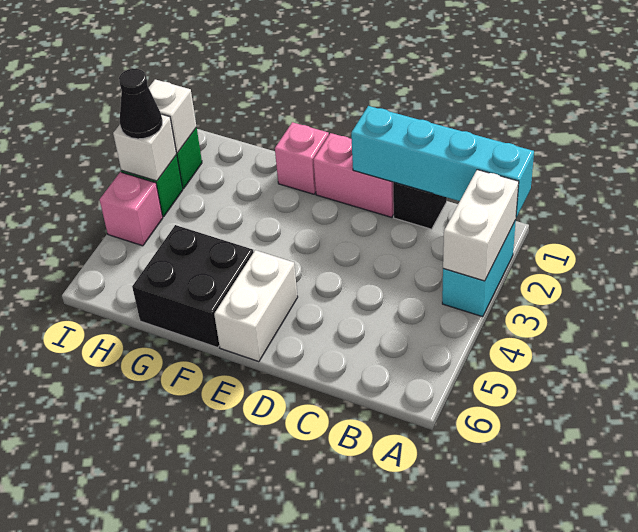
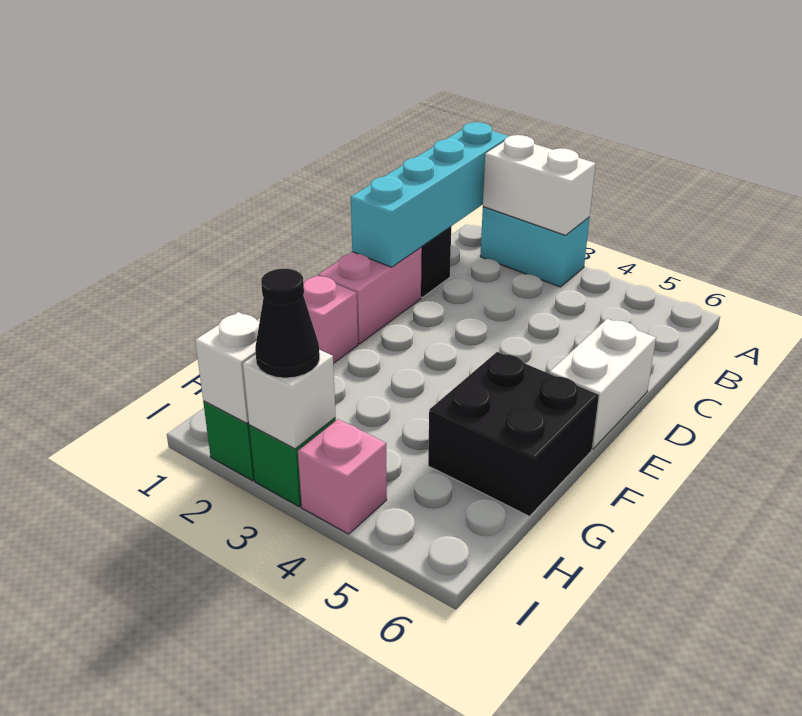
white 1x2 brick [214,250,298,362] -> white 1x2 brick turned to [549,319,656,449]

